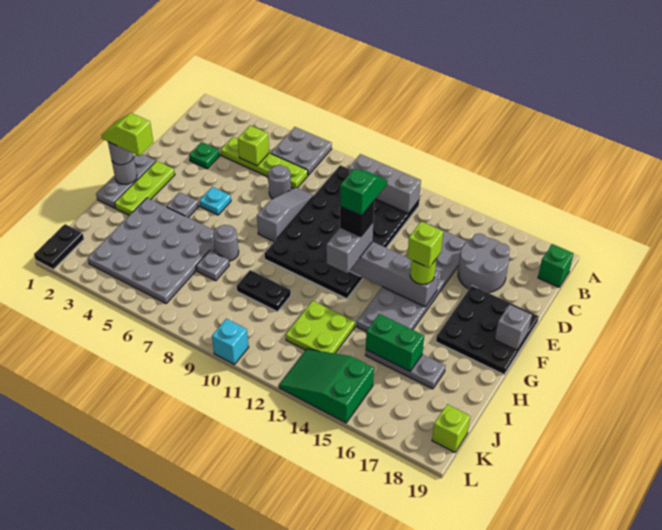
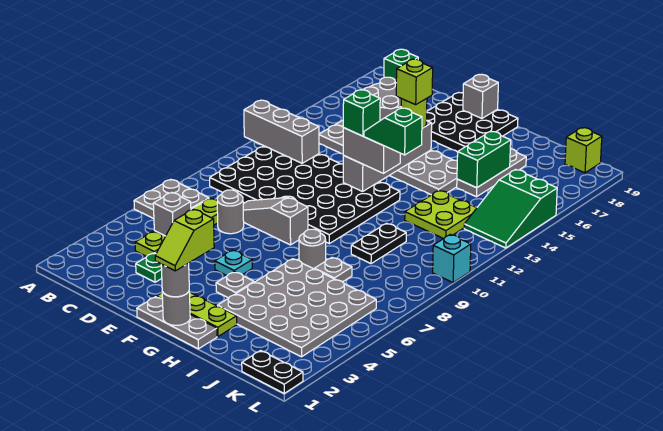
grey 1x3 brick [349,154,421,213] -> grey 1x3 brick turned to [244,100,319,163]
lime 1x1 brick [238,125,269,166] -> grey 1x1 brick [153,192,191,236]
green 1x2 slope [340,169,388,216] -> green 1x2 slope moved to [364,108,422,155]
black 1x1 brick [340,201,374,237] -> green 1x1 brick [343,90,380,136]

